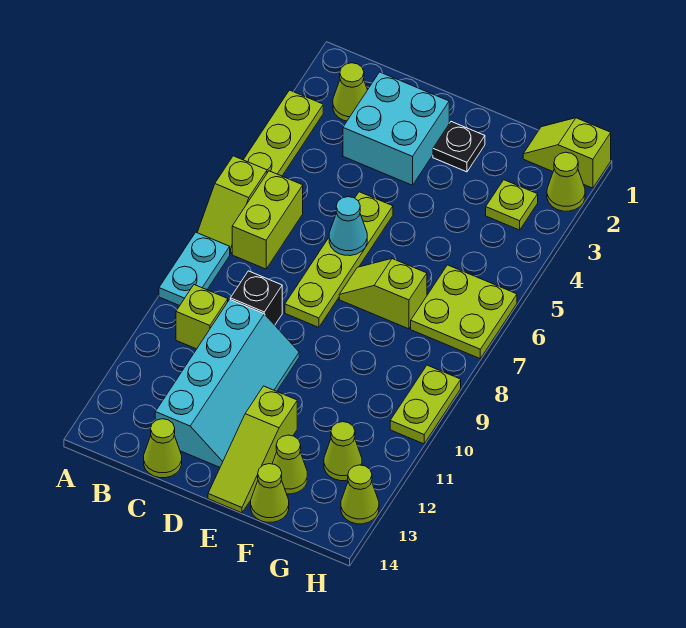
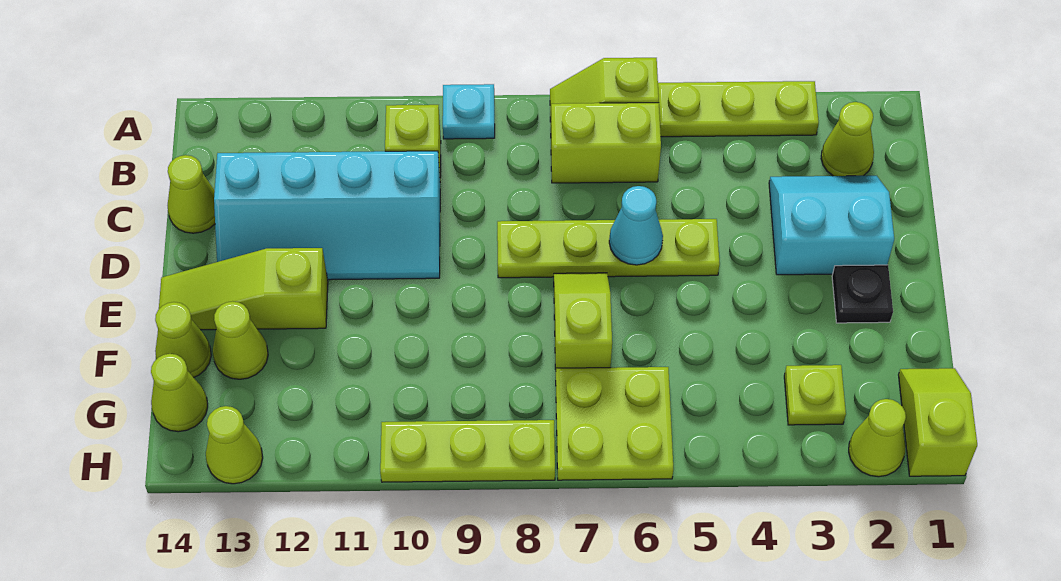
cyan 1x2 plate [159,232,230,306] -> cyan 1x1 plate [443,84,495,139]
cyan 2x2 brick [343,72,449,185] -> cyan 2x2 slope [769,176,894,275]
black 1x1 brick [230,271,282,325] -> none
lime 1x1 cone [324,422,362,481] -> lime 1x1 cone moved to [151,354,208,432]
lime 1x2 plate [390,365,461,444] -> lime 1x3 plate [380,420,555,482]

